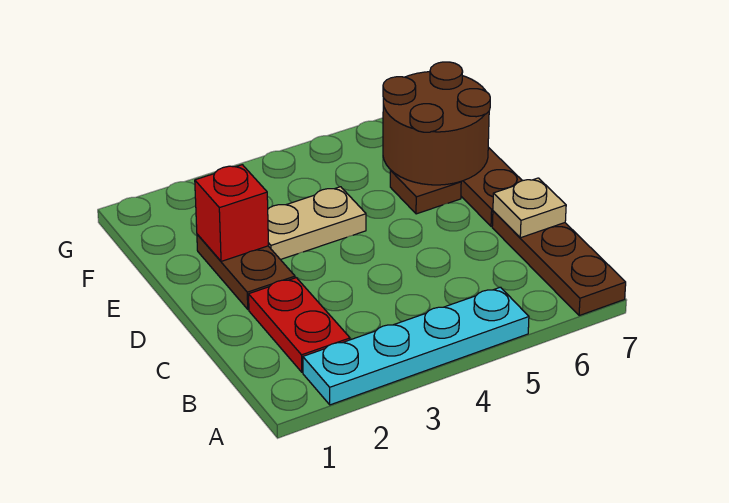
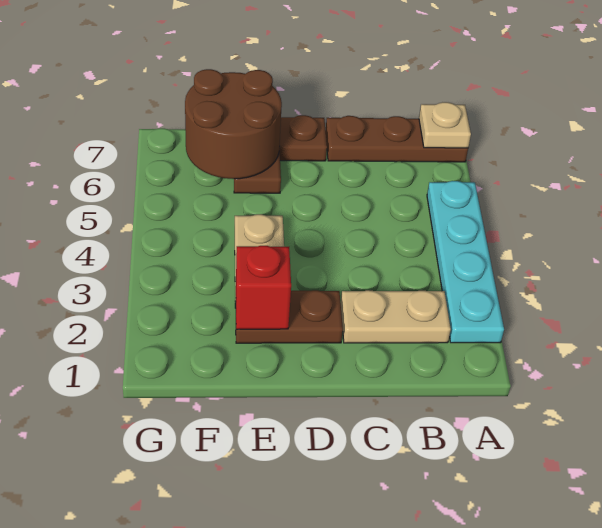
red 1x2 plate [249,278,350,372] -> tan 1x2 plate [341,290,451,343]
tan 1x1 plate [493,178,566,238] -> tan 1x1 plate moved to [419,102,471,148]

